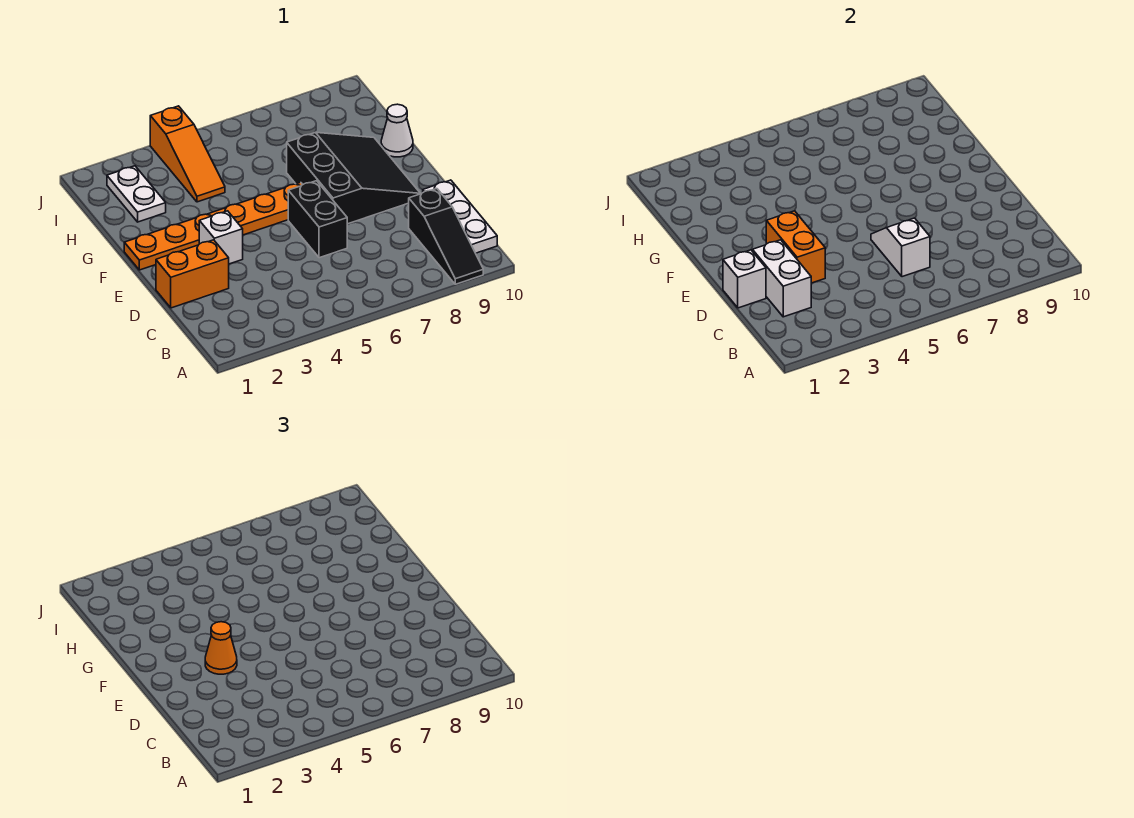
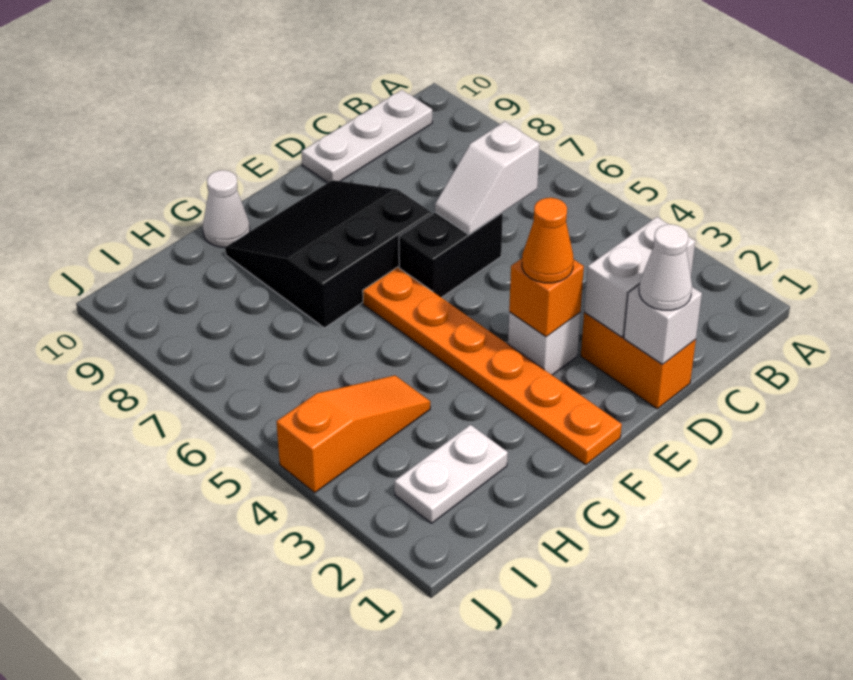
black 1x3 slope [409,189,483,284] -> none
none -> white 1x1 cone [639,224,692,310]
orange 1x2 brick [766,211,825,283] -> orange 1x1 brick [509,259,584,337]

